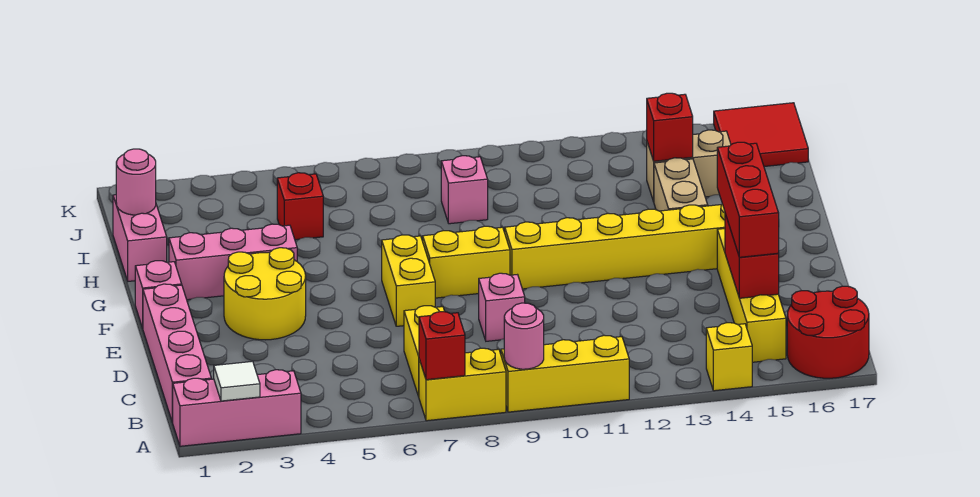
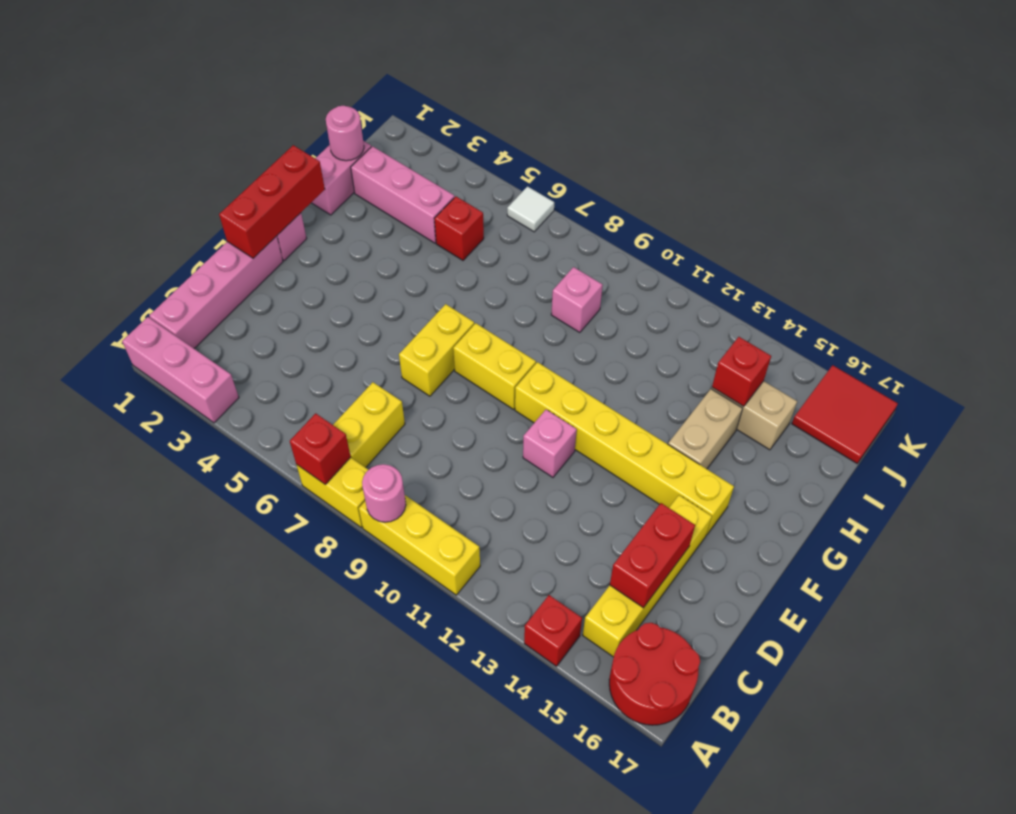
white 1x1 tile [214,361,260,401] -> white 1x1 tile moved to [507,187,554,232]
yellow 1x1 brick [706,323,752,391] -> red 1x1 brick [524,595,582,666]
red 1x3 brick [717,142,779,257] -> red 1x3 brick moved to [219,145,325,258]
pink 1x1 brick [479,273,525,341] -> pink 1x1 brick moved to [523,410,577,477]
yellow 2x2 round brick [224,248,306,340] -> none
pink 1x3 brick [169,224,297,300] -> pink 1x3 brick moved to [351,146,455,243]

